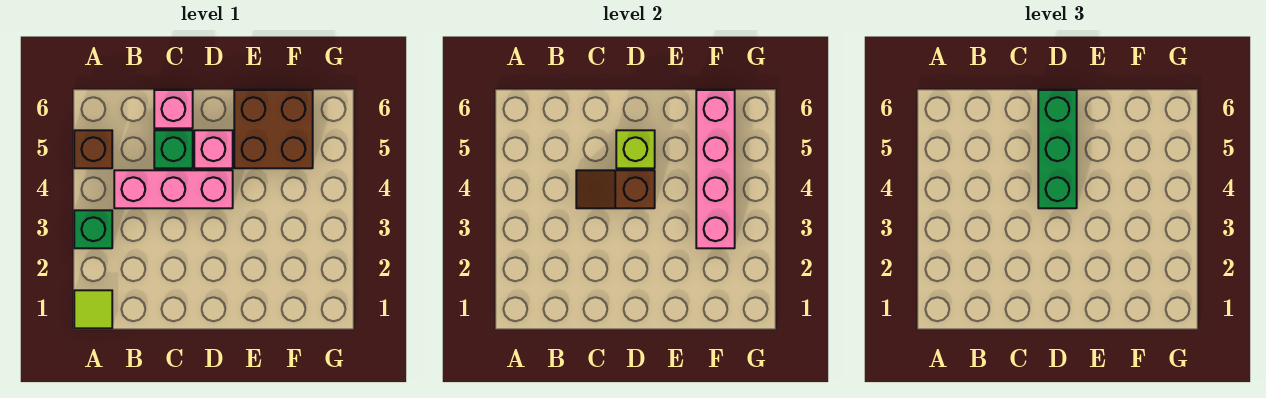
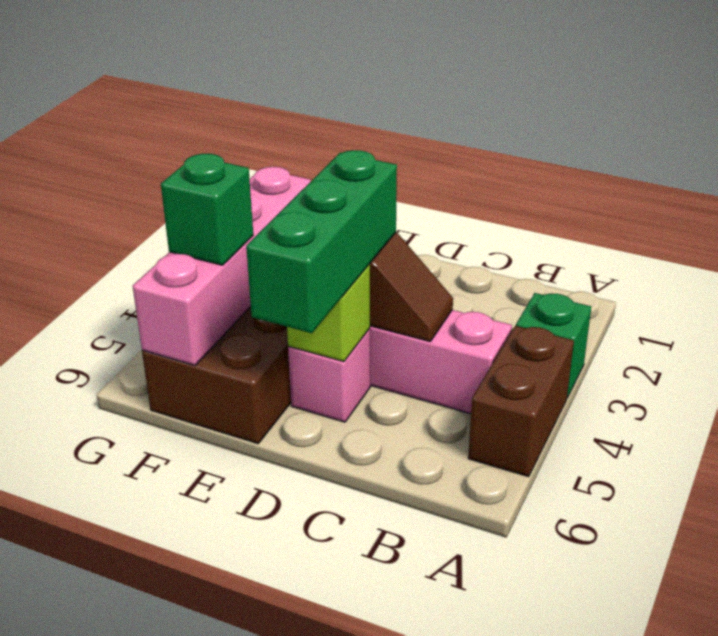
lime 1x1 tile [74,290,112,328] -> none
brown 1x1 brick [74,130,112,168] -> brown 1x2 brick [468,326,574,477]
green 1x1 brick [154,130,193,168] -> green 1x1 brick moved to [161,154,253,265]
pink 1x1 brick [154,90,193,128] -> none

